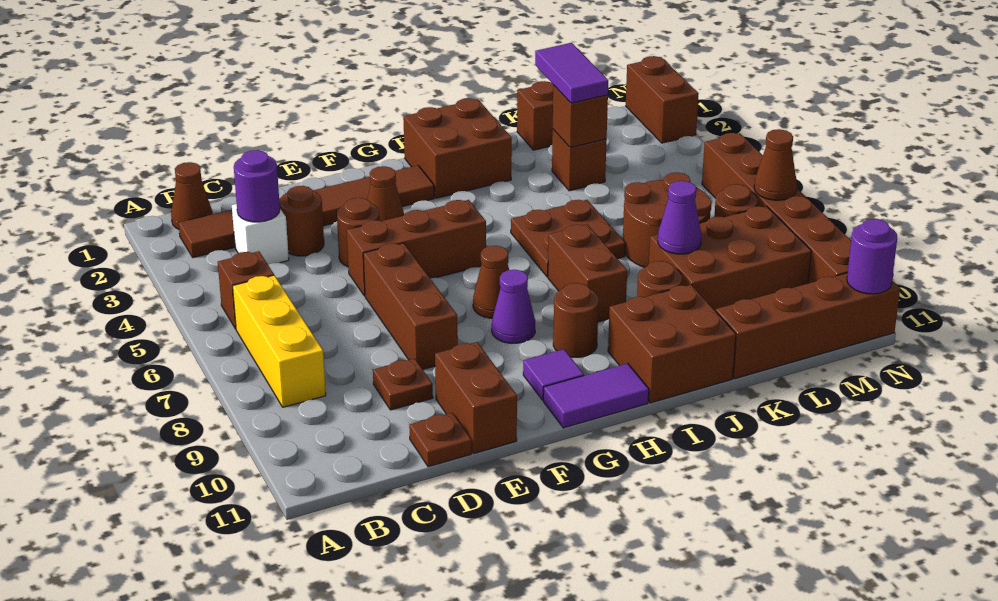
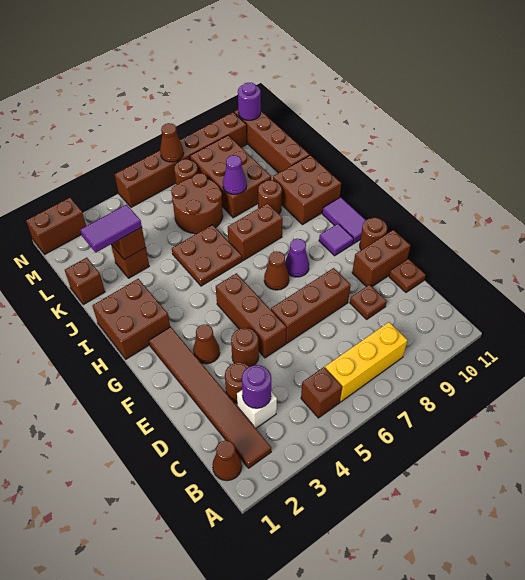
brown 1x1 round brick [553,283,599,357] -> brown 1x1 round brick moved to [360,218,387,250]

